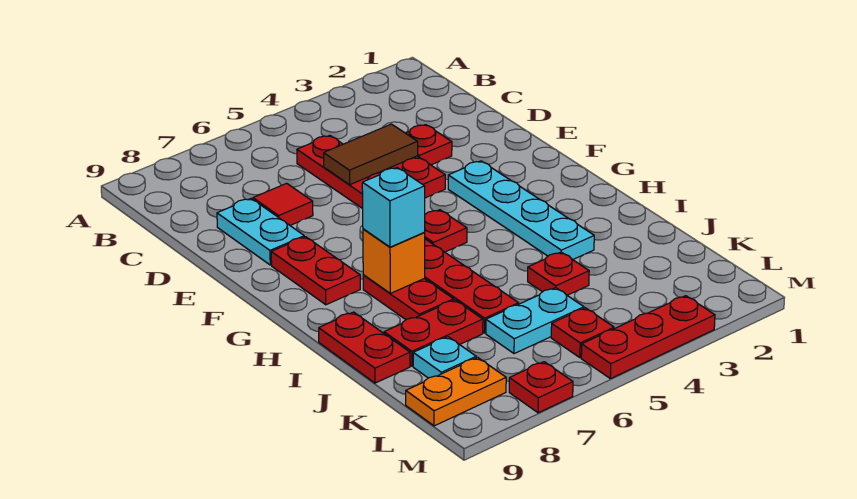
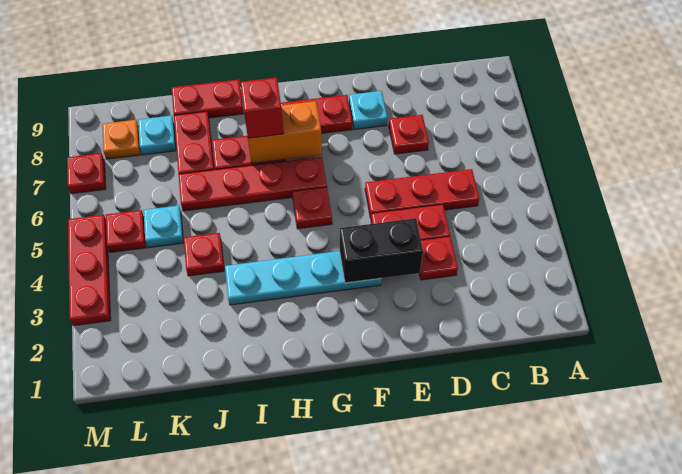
brown 1x2 tile [324,124,418,185] -> none
red 1x1 tile [253,183,313,225] -> red 1x1 plate [389,115,429,154]
cyan 1x2 plate [217,199,304,265] -> cyan 1x1 plate [349,91,387,129]
none -> black 1x2 brick [340,218,423,283]
orange 1x1 brick [363,229,425,293] -> orange 1x2 brick [248,101,322,164]
cyan 1x1 brick [362,168,425,247] -> red 1x1 brick [241,77,284,138]
cyan 1x2 plate [486,288,584,354] -> cyan 1x1 plate [143,205,183,248]
orange 1x2 plate [406,357,506,426] -> orange 1x1 plate [102,120,140,159]

